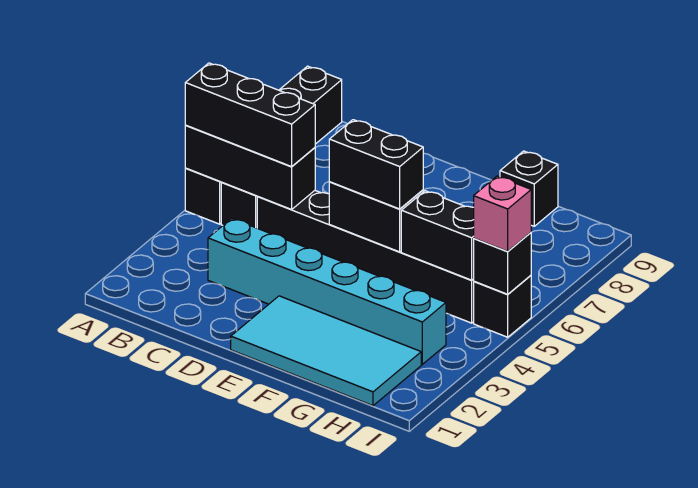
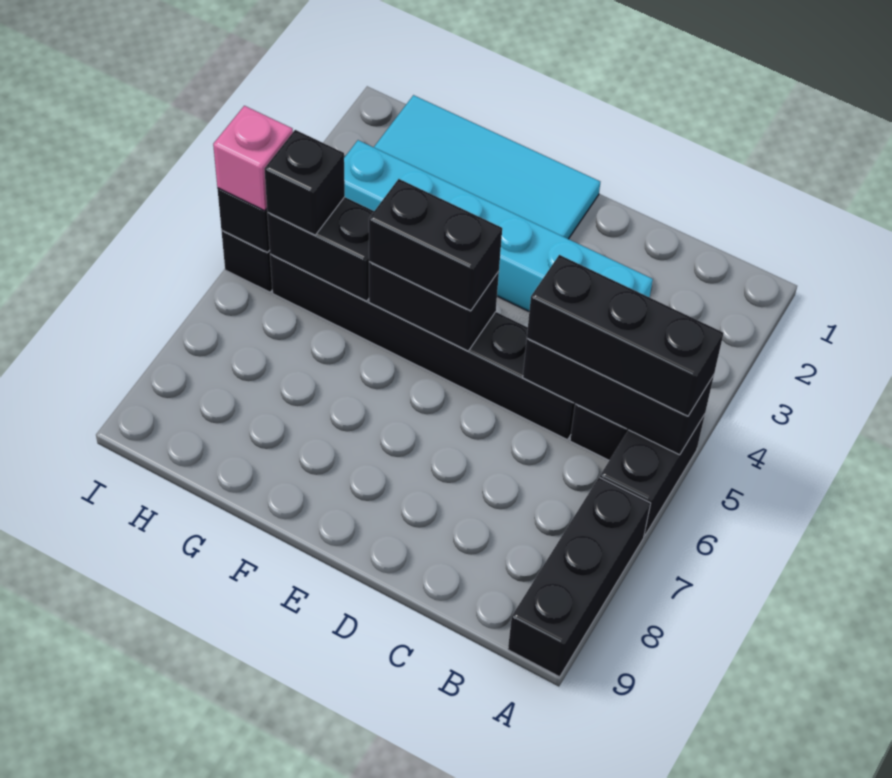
black 1x1 brick [500,151,558,226] -> black 1x1 brick moved to [265,130,345,235]

